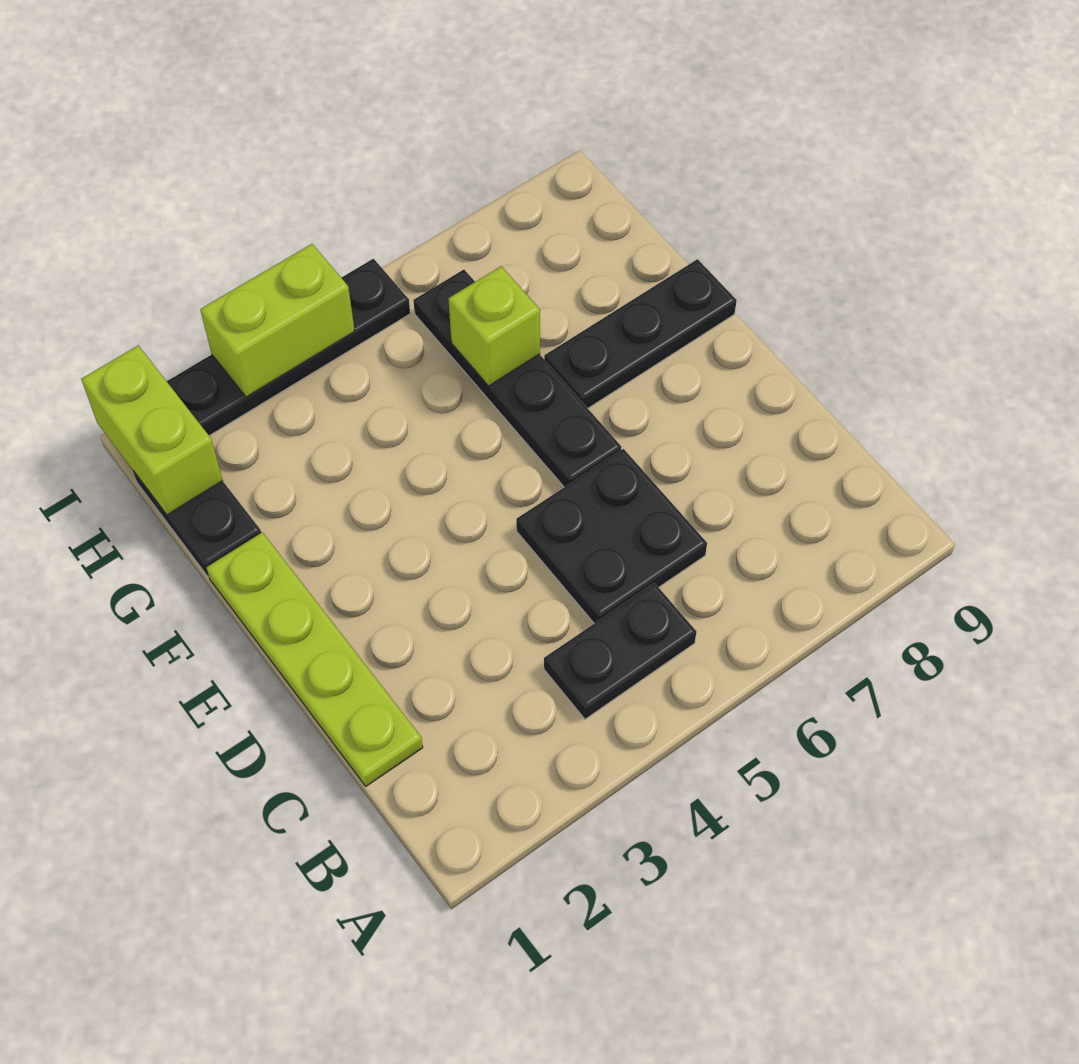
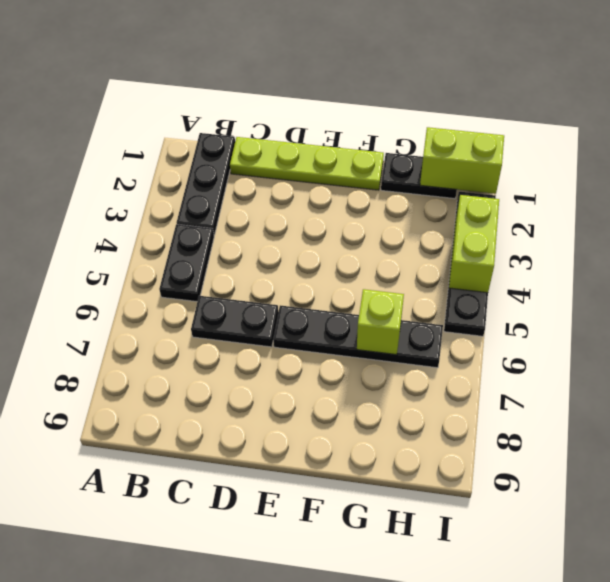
black 2x2 plate [516,449,707,623] -> black 1x2 plate [191,296,278,347]
black 1x3 plate [544,259,737,408] -> black 1x3 plate moved to [177,133,235,235]

